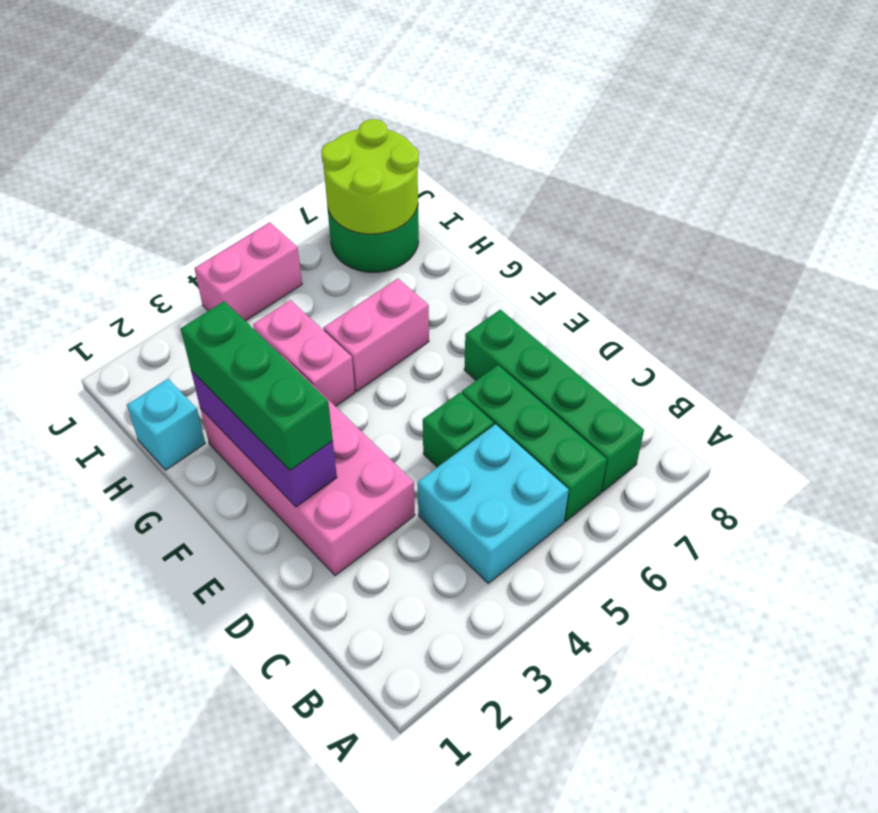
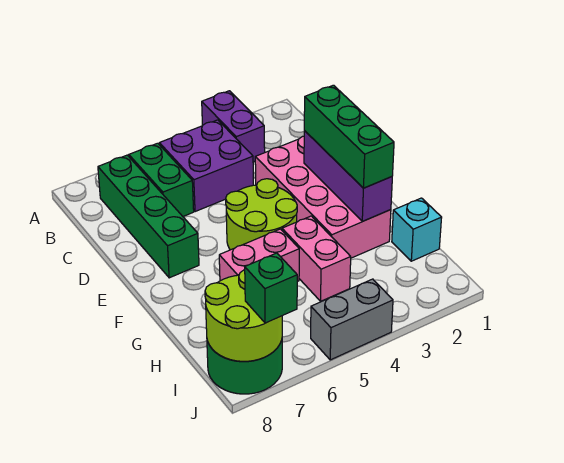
none -> purple 1x2 brick [202,91,265,162]
cyan 2x2 brick [418,424,569,583] -> purple 2x2 brick [159,120,253,212]
green 1x3 brick [462,365,607,521] -> green 1x2 brick [129,143,194,216]
green 1x1 brick [423,393,494,467] -> green 1x1 brick moved to [245,253,297,323]
none -> lime 2x2 round brick [226,179,297,250]
pink 1x2 brick [194,222,302,321] -> grey 1x2 brick [311,279,393,360]

